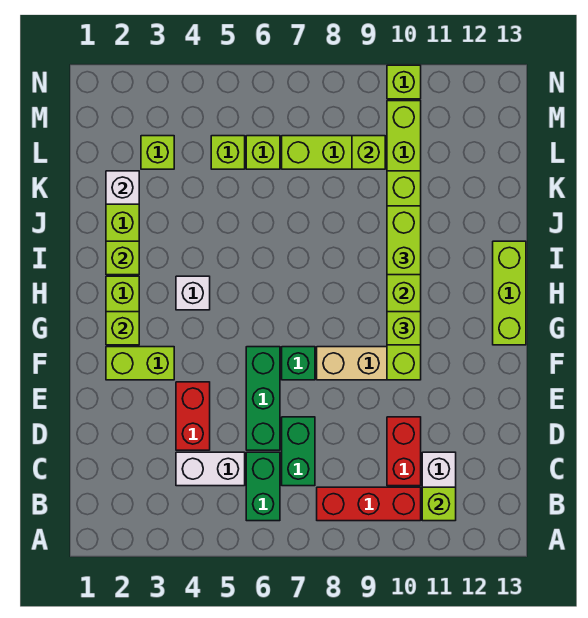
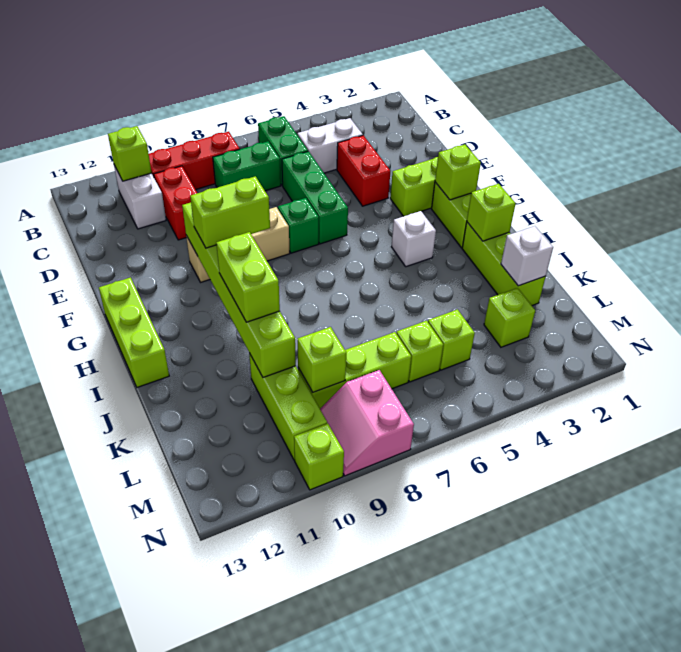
green 1x2 brick [282,417,315,486] -> green 1x2 brick turned to [213,142,281,191]
lime 1x1 brick [387,312,421,345] -> lime 1x2 brick [190,176,270,248]
none -> pink 2x2 slope [320,370,414,476]

